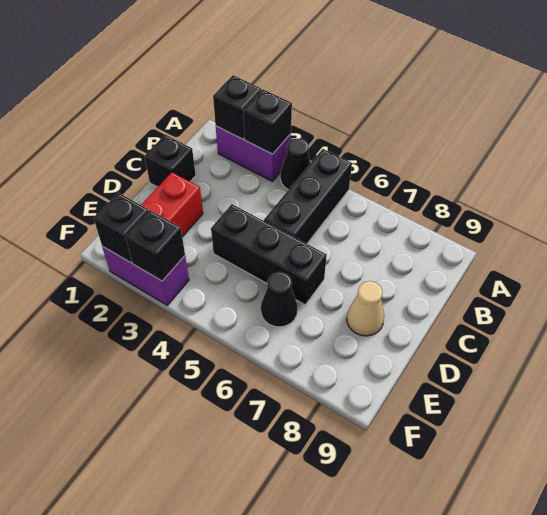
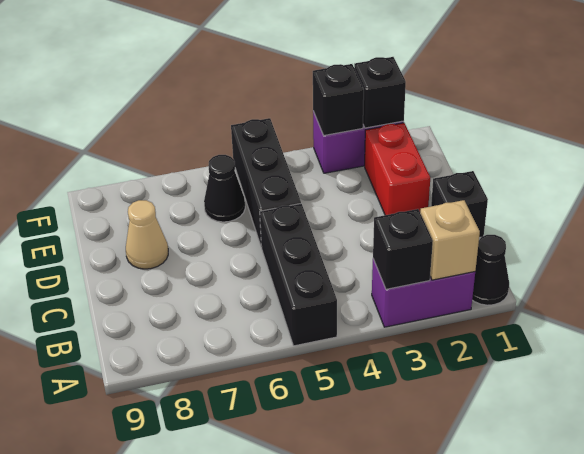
black 1x1 brick [213,75,261,139] -> tan 1x1 brick [420,200,480,280]
black 1x1 cone [280,138,310,190] -> black 1x1 cone moved to [472,235,509,305]
black 1x3 brick [211,204,327,305] -> black 1x3 brick turned to [231,118,301,247]

